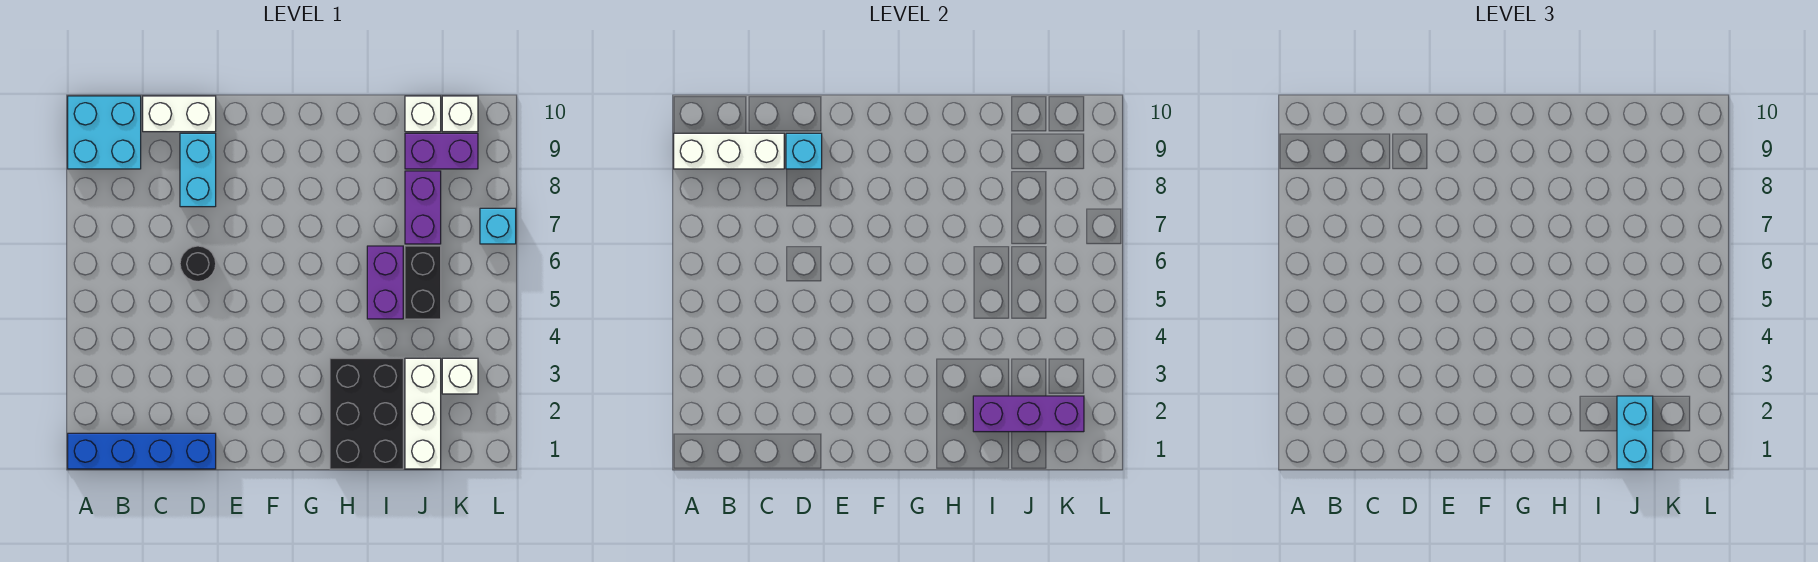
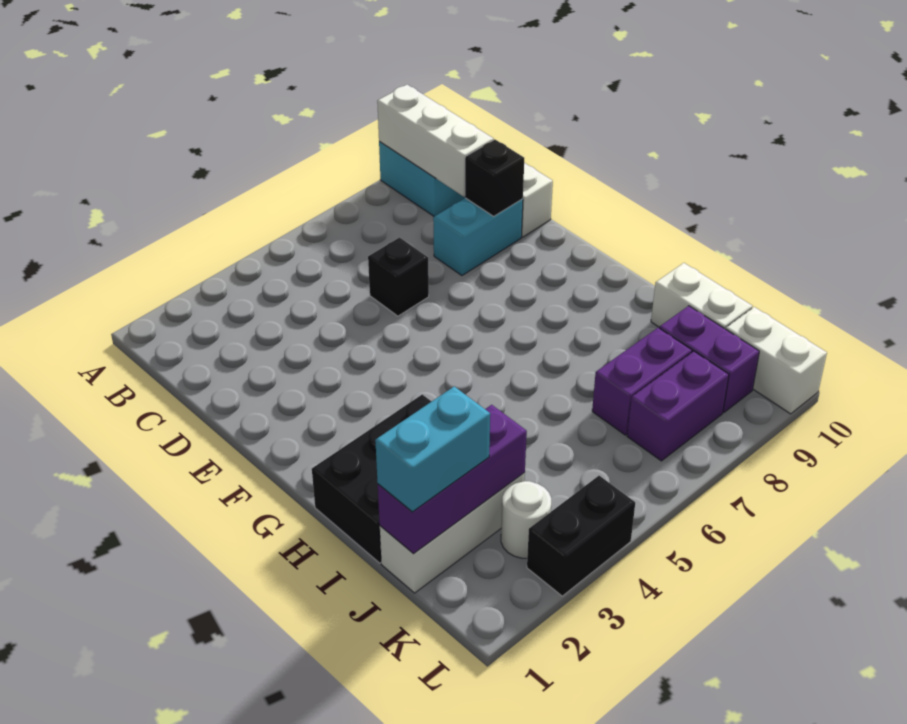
blue 1x4 brick [68,433,216,469] -> none
black 1x1 round brick [180,246,216,282] -> black 1x1 brick [368,238,429,316]
cyan 1x1 brick [786,133,822,169] -> black 1x1 brick [465,140,524,216]
purple 1x3 brick [973,396,1084,432] -> purple 1x3 brick turned to [378,405,527,553]
purple 1x2 brick [367,246,403,319] -> purple 1x2 brick moved to [627,351,729,461]
black 1x2 brick [405,246,441,319] -> black 1x2 brick moved to [527,476,635,596]
white 1x1 brick [405,96,441,132] -> white 1x2 brick [651,263,752,329]
white 1x1 brick [442,358,478,394] -> white 1x1 round brick [501,481,551,558]
white 1x1 brick [442,96,478,132] -> white 1x2 brick [726,307,827,414]
cyan 1x1 brick [480,208,516,244] -> none

